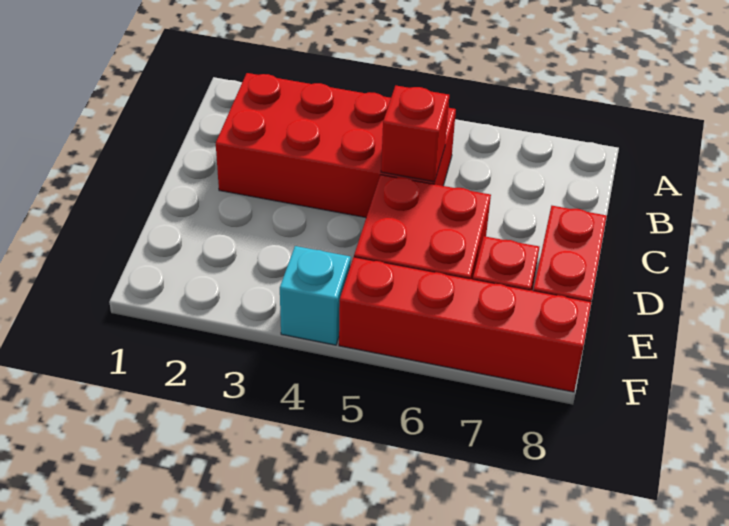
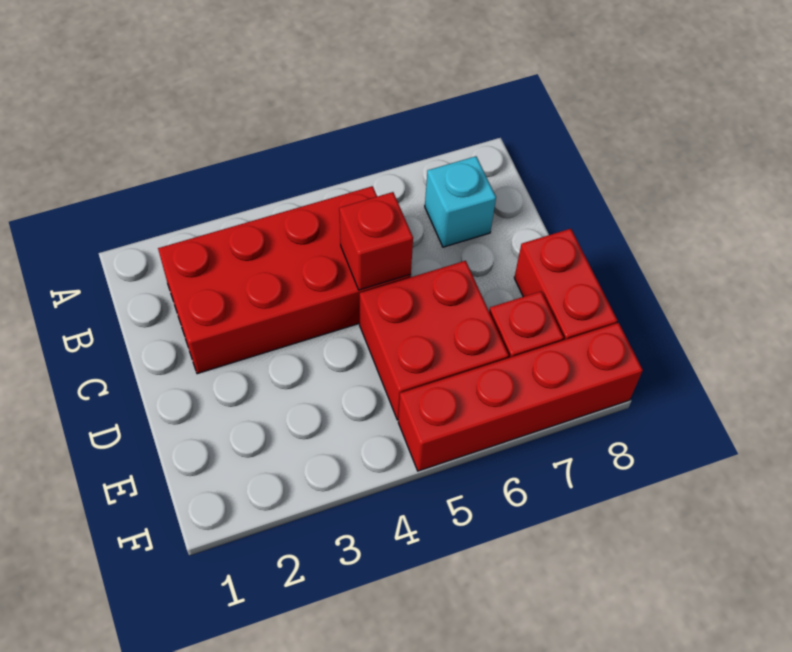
cyan 1x1 brick [280,246,351,345] -> cyan 1x1 brick moved to [425,156,496,247]

